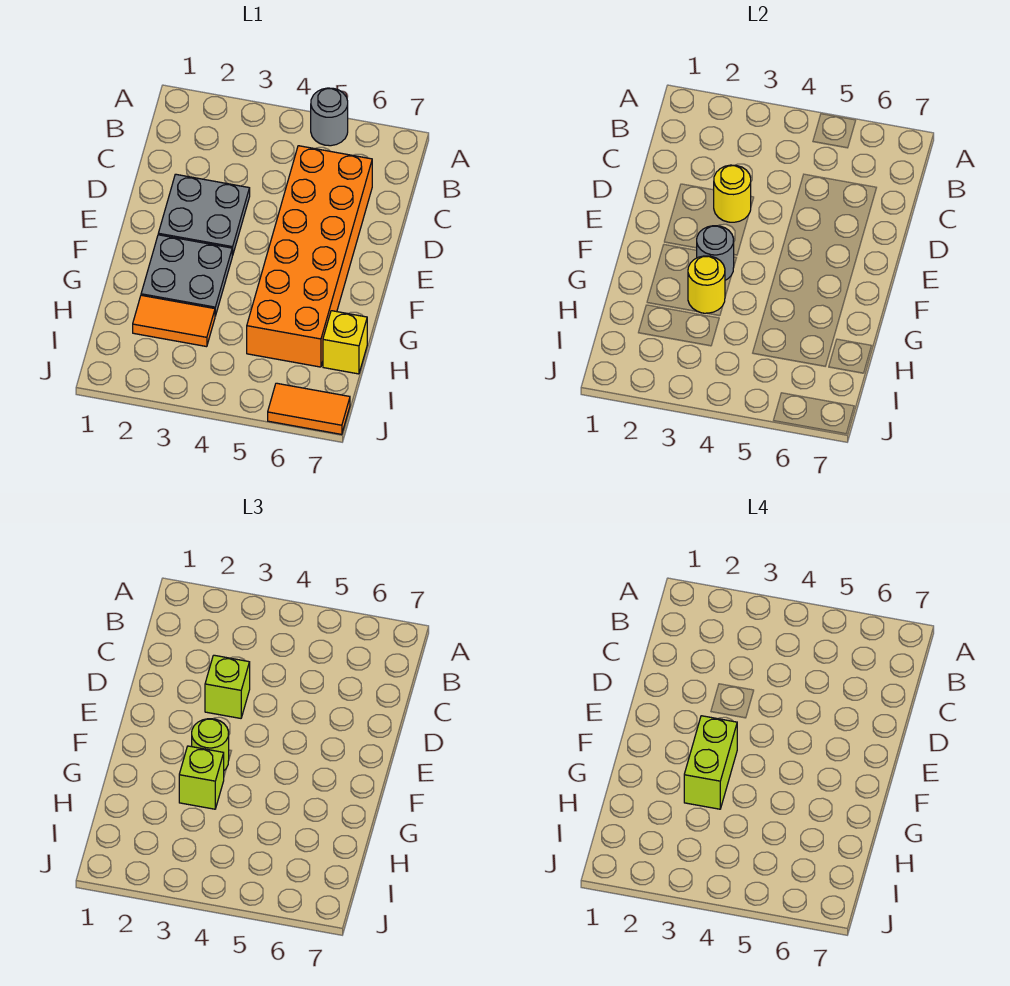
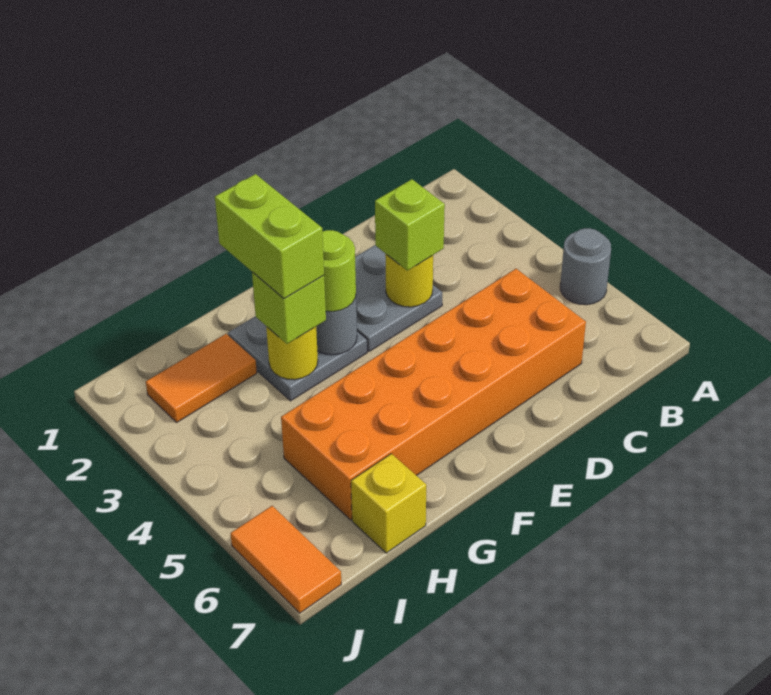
lime 1x2 brick [684,716,737,809] -> lime 1x2 brick turned to [215,174,324,299]
orange 1x2 tile [133,295,215,347] -> orange 1x2 tile turned to [146,334,257,422]

